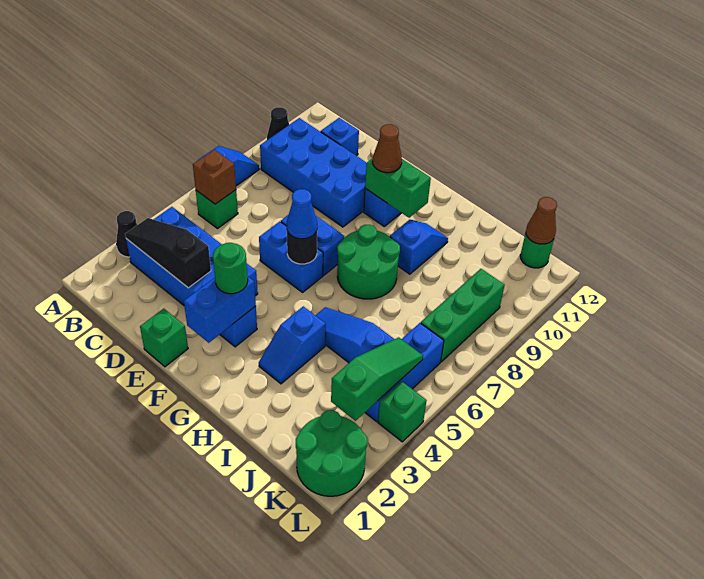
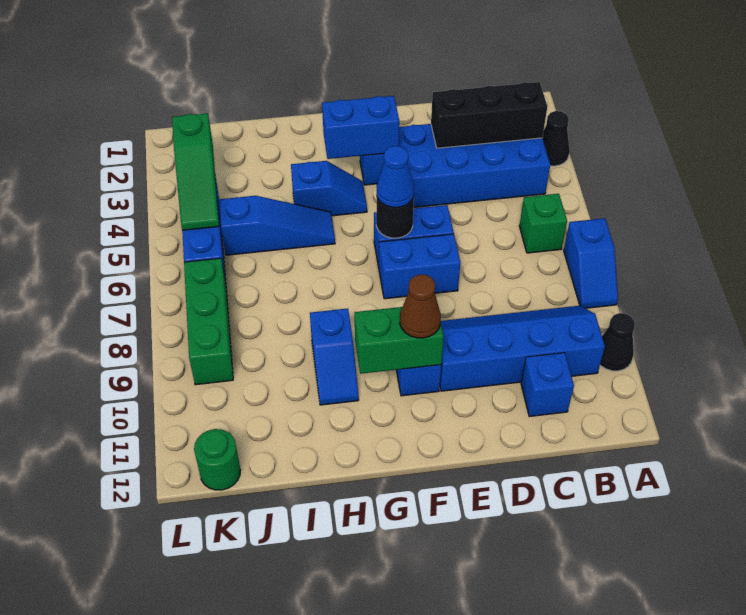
black 1x3 slope [125,218,211,288] -> black 1x3 brick [431,82,547,148]
brown 1x1 brick [193,150,236,204] -> none
blue 2x4 brick [260,118,367,227] -> blue 2x4 slope [440,306,605,391]
green 1x1 brick [140,309,188,367] -> none
blue 1x2 brick [184,276,256,343] -> blue 1x2 brick turned to [322,96,399,159]
green 1x1 round brick [213,243,248,294] -> none
green 2x2 round brick [337,225,400,299] -> none
blue 1x2 slope [259,306,326,384] -> blue 1x2 slope turned to [291,161,367,216]
green 2x2 round brick [296,410,367,496] -> none
brown 1x1 cone [526,197,557,244] -> none
green 1x1 brick [378,381,427,442] -> none

